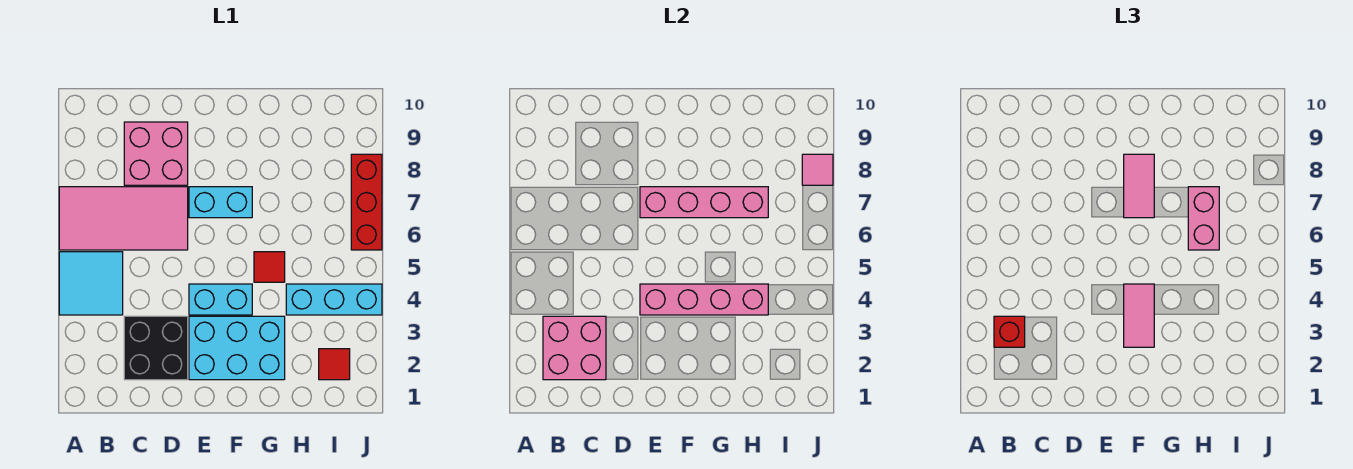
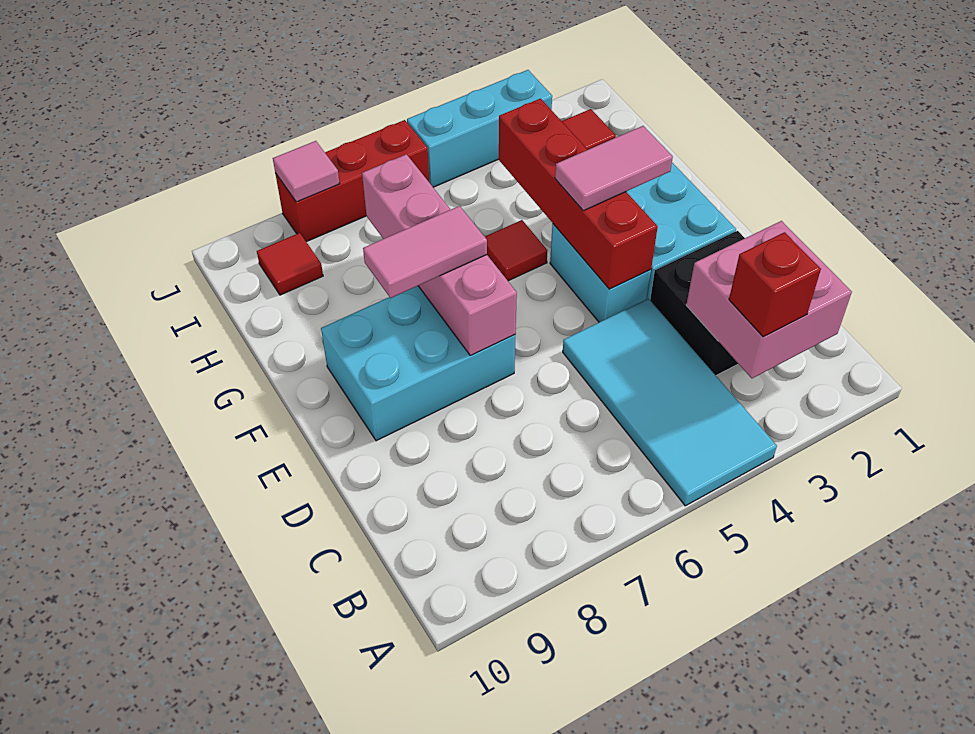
cyan 2x2 tile [59,252,123,315] -> cyan 2x4 tile [563,298,777,506]
pink 2x4 tile [59,187,188,250] -> none
pink 2x2 brick [124,122,188,185] -> none
pink 1x4 brick [640,284,768,315] -> red 1x4 brick [499,99,658,289]
cyan 1x2 brick [189,187,252,218] -> cyan 2x3 brick [321,286,515,441]
cyan 1x3 brick [286,284,382,315] -> cyan 1x3 brick turned to [407,70,552,187]
pink 1x2 brick [1188,187,1219,250] -> none
none -> red 1x1 tile [257,233,323,295]

